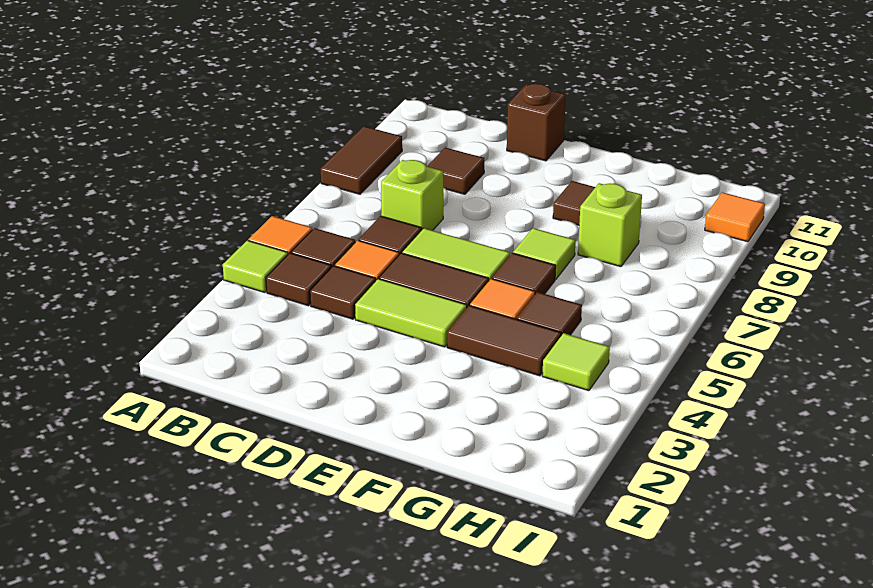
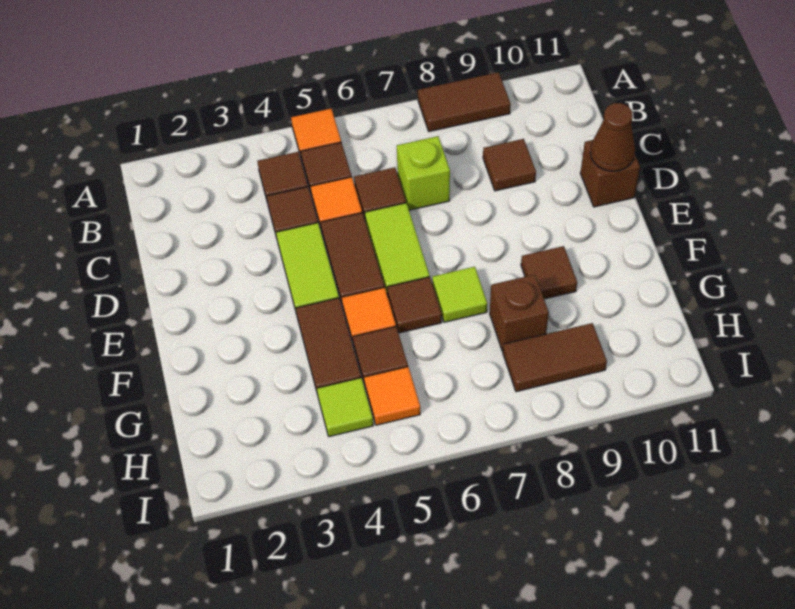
lime 1x1 tile [223,240,288,292] -> none
none -> brown 1x1 cone [590,103,635,171]
lime 1x1 brick [578,183,642,267] -> brown 1x1 brick [490,275,549,351]
none -> brown 1x2 tile [503,323,607,392]
orange 1x1 tile [705,192,765,242] -> orange 1x1 tile moved to [364,367,420,425]

